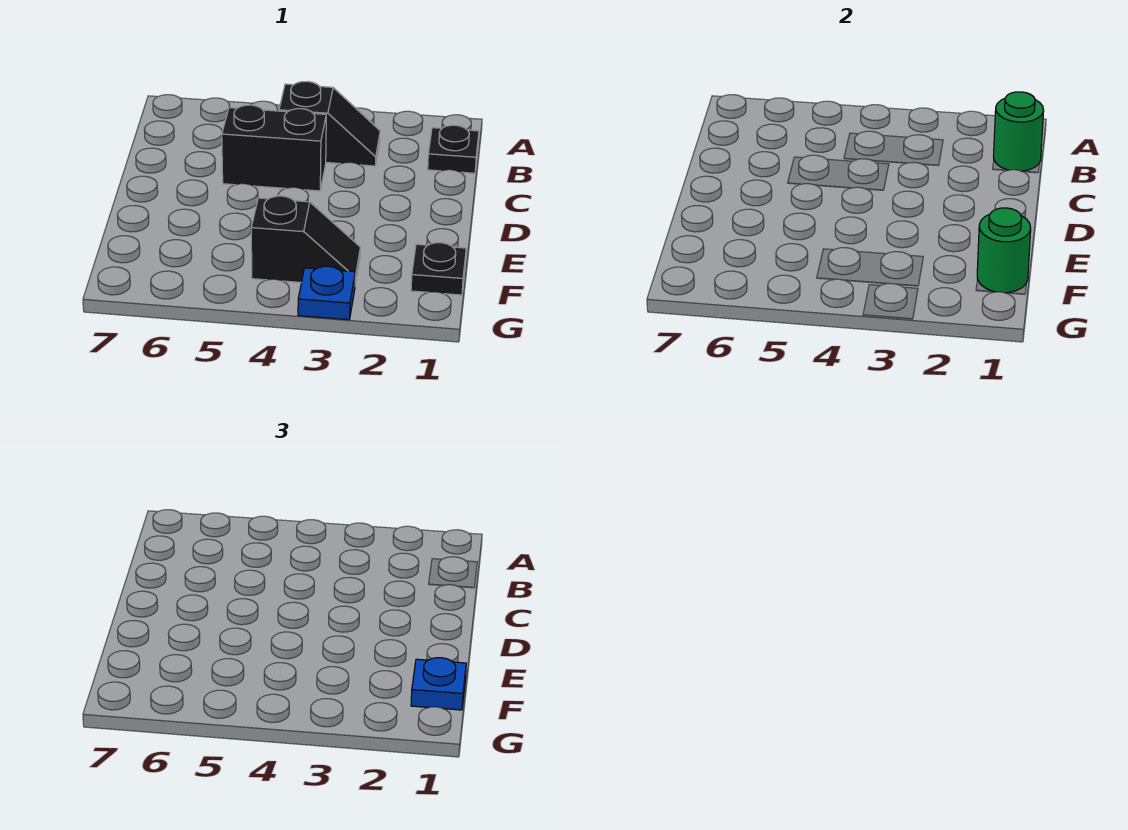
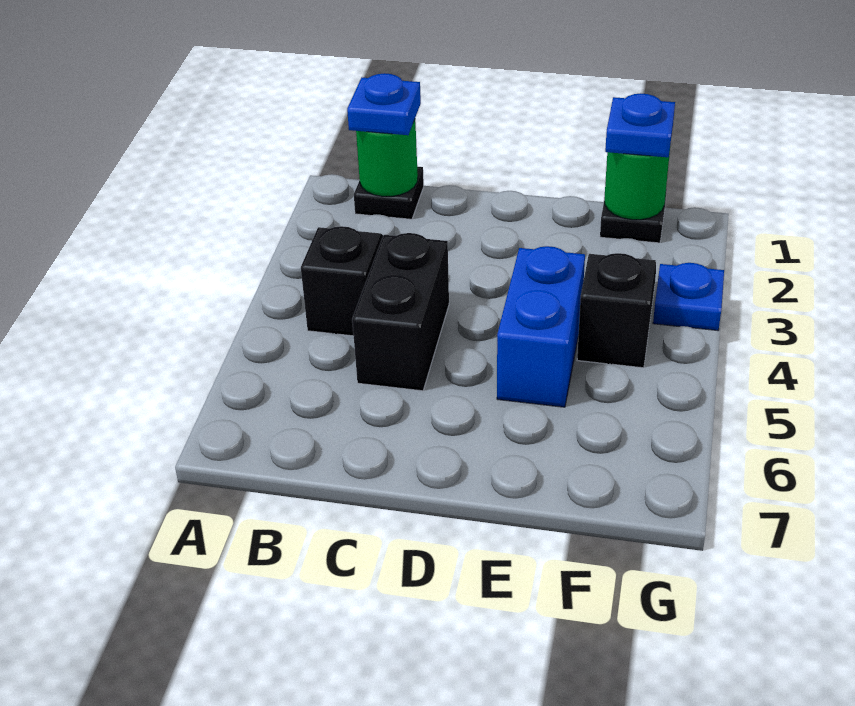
none -> blue 1x1 plate [347,73,421,135]
none -> blue 1x2 brick [497,246,585,407]

